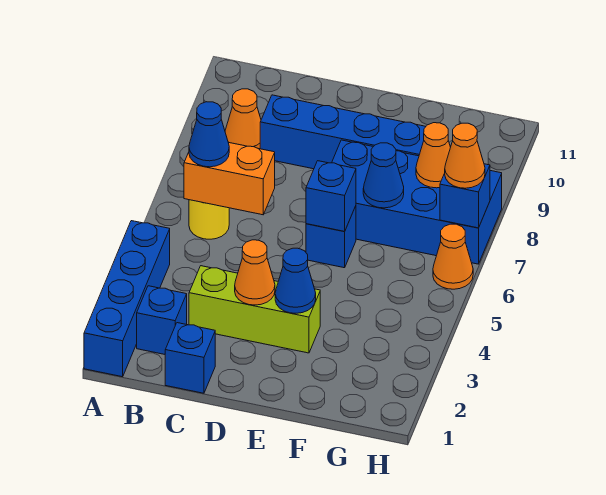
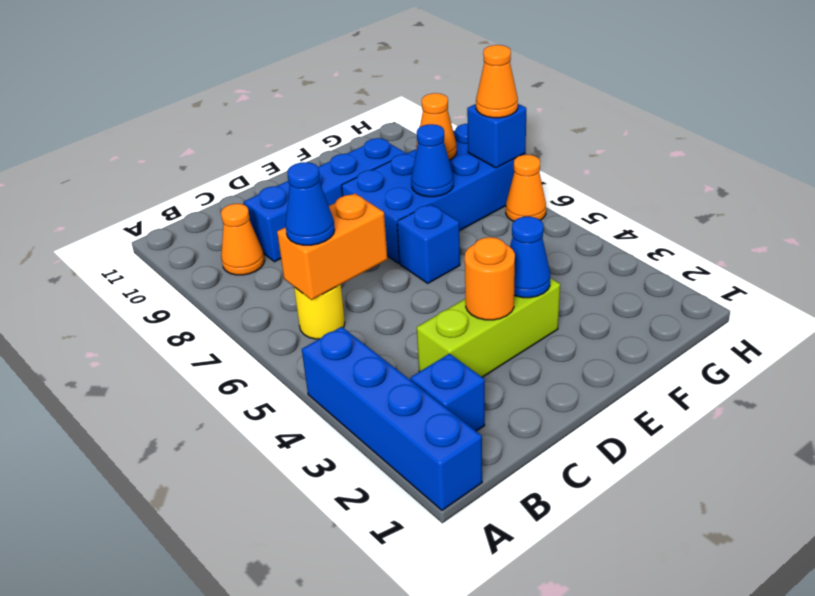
blue 1x1 brick [165,323,215,393] -> none
orange 1x1 cone [235,240,275,305] -> orange 1x1 round brick [465,237,515,320]
blue 1x1 brick [306,161,356,231] -> none

